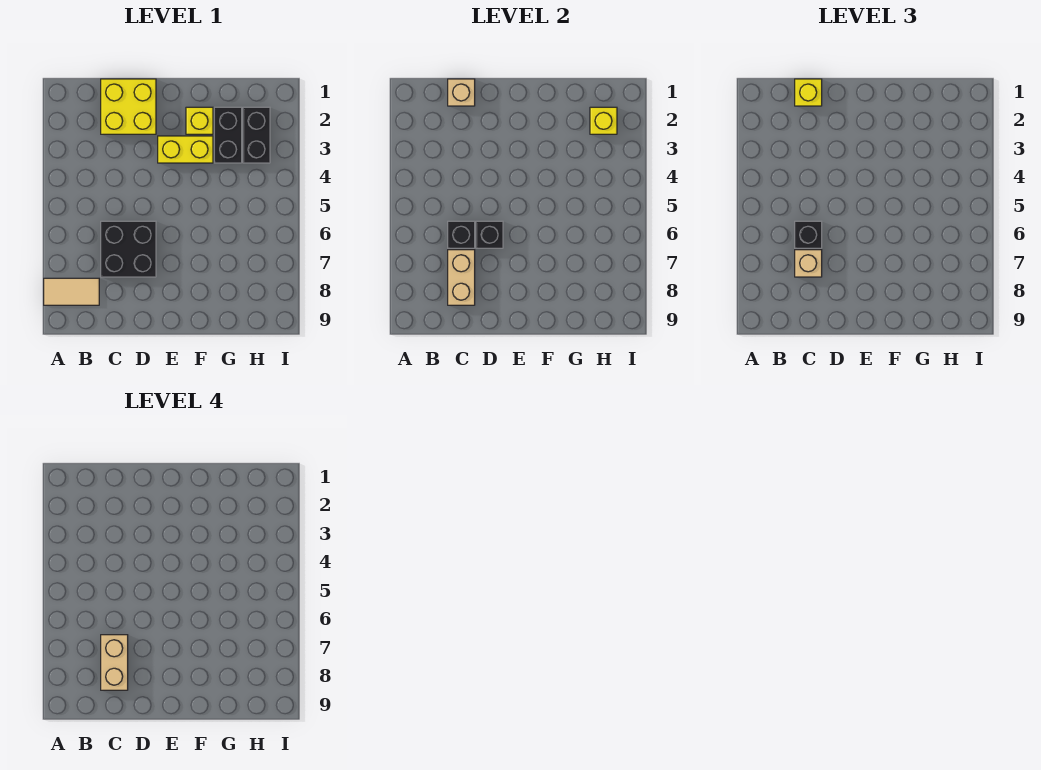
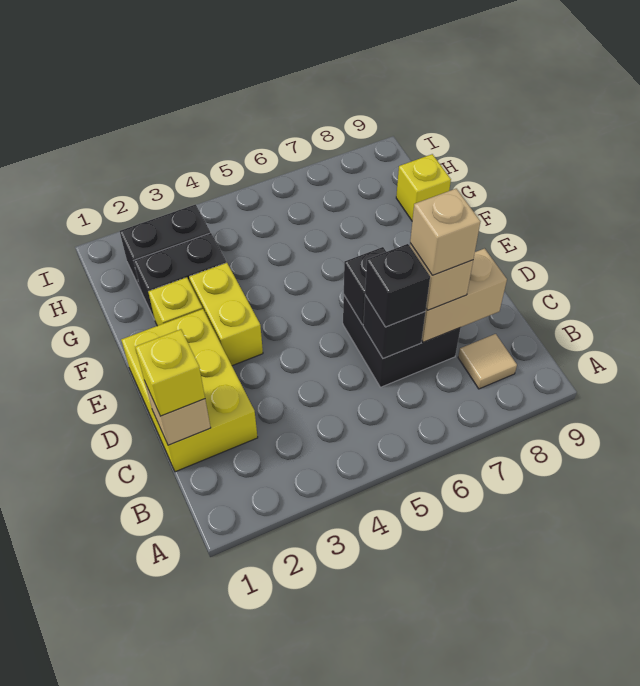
tan 1x2 tile [44,278,99,305] -> tan 1x1 tile [458,334,517,389]
yellow 2x2 brick [101,79,156,134] -> yellow 2x3 brick [121,309,258,472]
tan 1x2 brick [101,635,128,690] -> tan 1x1 brick [410,189,481,275]
yellow 1x1 brick [590,107,617,134] -> yellow 1x1 brick moved to [396,154,451,220]

